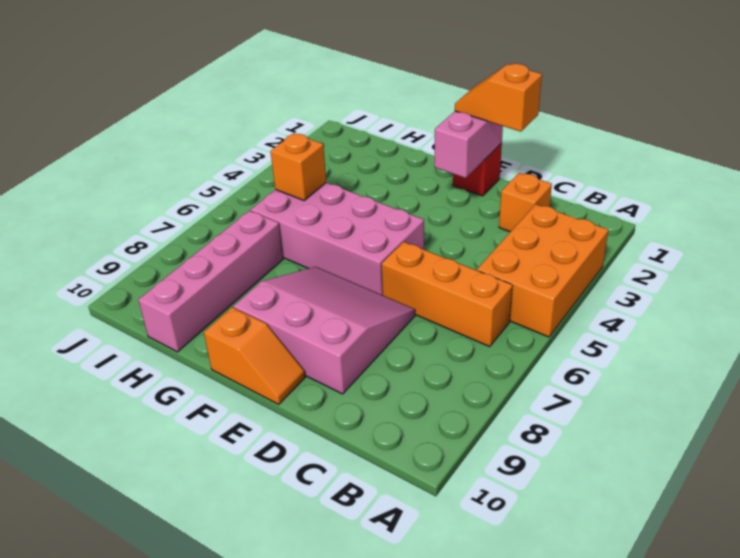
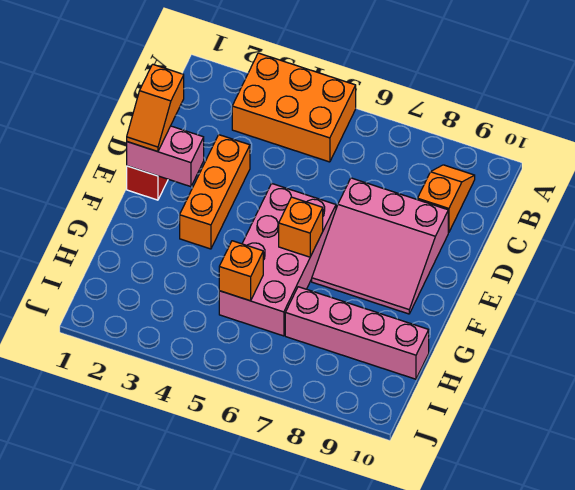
orange 1x3 brick [381,242,513,347] -> orange 1x3 brick moved to [180,135,250,249]
orange 1x1 brick [499,173,552,232] -> orange 1x1 brick moved to [279,197,323,257]
pink 3x3 slope [234,267,415,394] -> pink 3x3 slope turned to [312,178,448,314]
orange 1x2 slope [204,307,305,404] -> orange 1x2 slope moved to [418,165,475,233]

